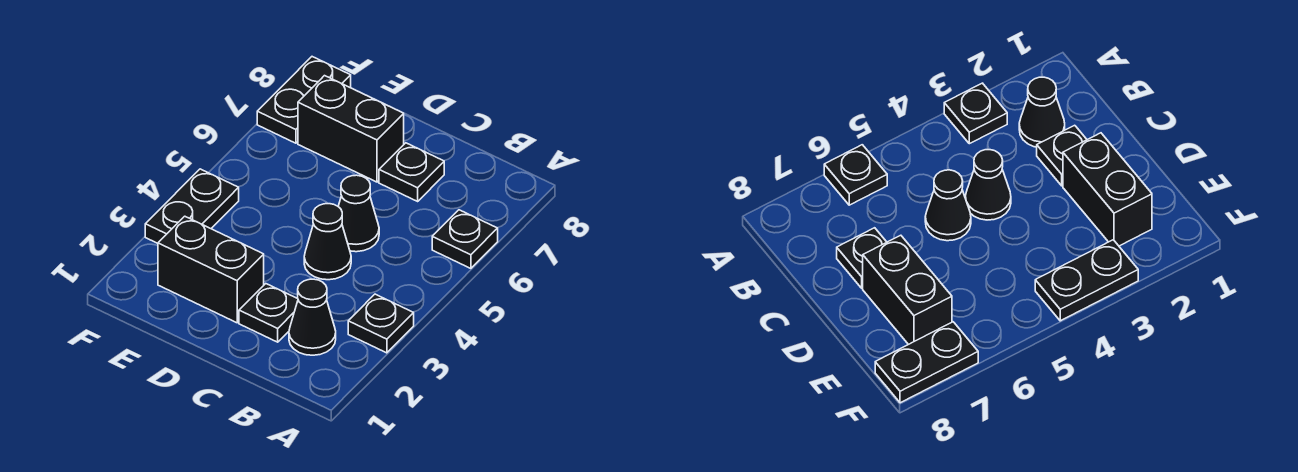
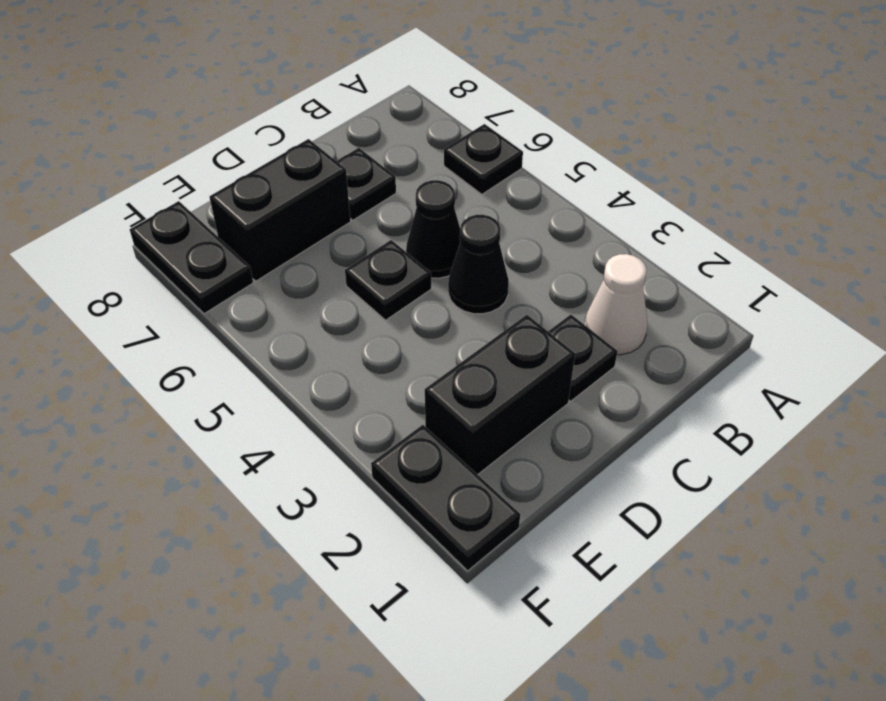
black 1x1 plate [348,294,414,353] -> black 1x1 plate moved to [345,240,431,320]
black 1x1 cone [289,279,336,355] -> white 1x1 cone [584,254,648,355]
black 1x2 plate [145,169,239,243] -> black 1x2 plate moved to [371,425,520,571]

